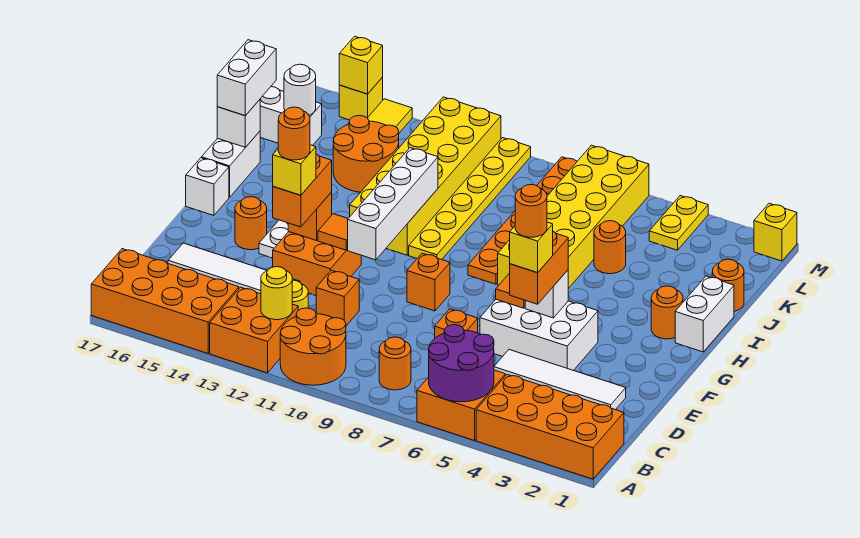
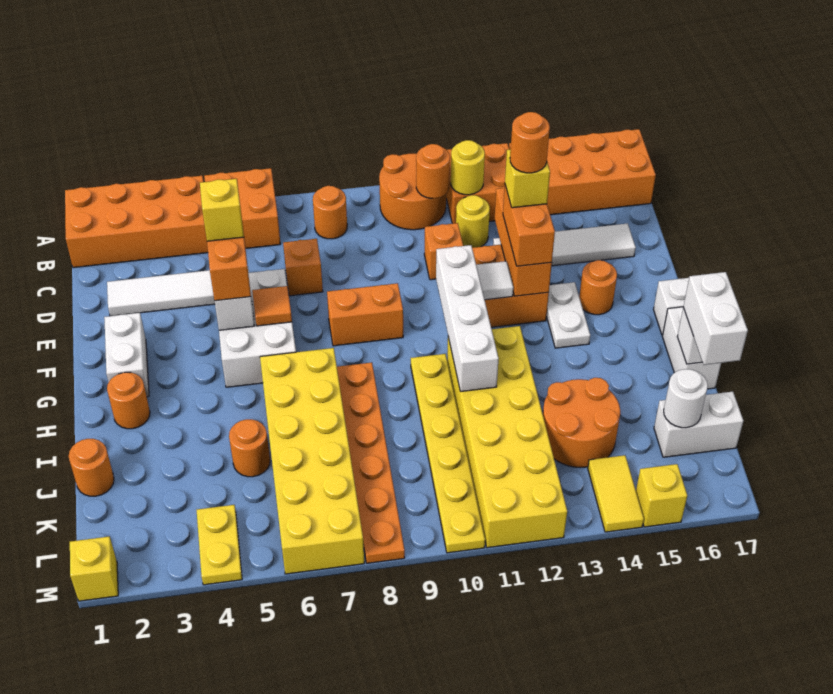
purple 2x2 round brick [429,325,494,402] -> none
white 2x3 brick [480,299,598,370] -> white 2x3 brick turned to [219,269,296,387]
orange 1x1 round brick [515,185,547,237] -> orange 1x1 round brick moved to [416,144,450,198]
orange 1x1 brick [407,253,450,311] -> orange 1x2 brick [327,283,403,346]
orange 1x1 tile [318,214,348,250] -> white 1x1 tile [476,261,513,300]
orange 1x1 brick [288,192,332,241] -> orange 1x3 brick [495,188,552,296]
white 1x2 brick [675,276,734,352] -> white 1x2 brick moved to [104,313,149,397]
yellow 1x1 brick [339,36,383,94] -> none

